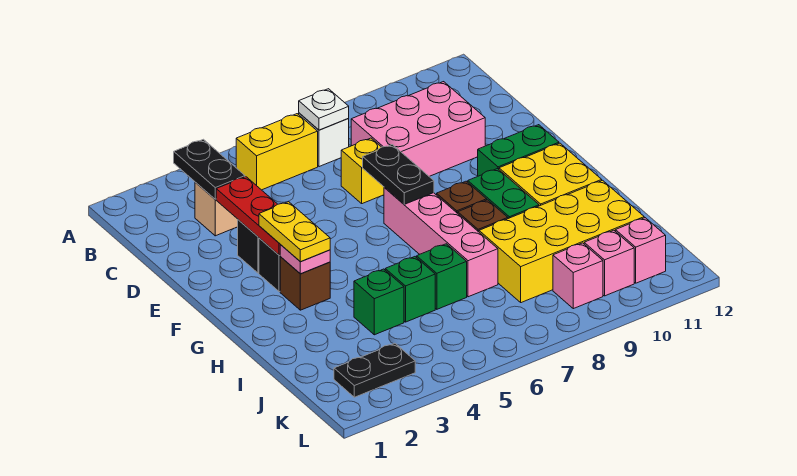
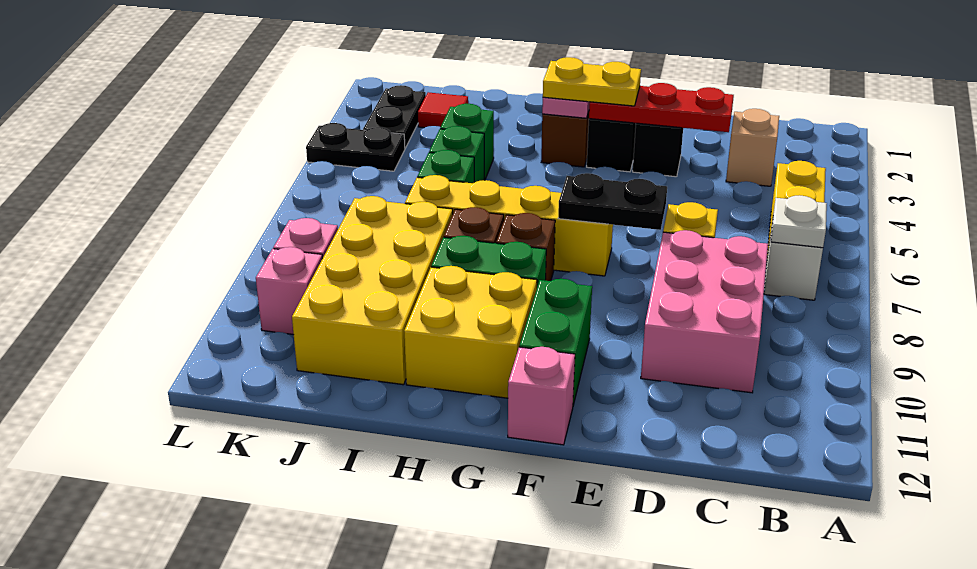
black 1x2 plate [174,139,245,199] -> black 1x2 plate moved to [306,123,405,171]
pink 1x4 brick [384,188,498,297] -> yellow 1x4 brick [405,175,613,276]
none -> red 1x1 tile [418,92,468,128]
pink 1x1 brick [615,218,666,283] -> pink 1x1 brick moved to [508,347,575,445]

